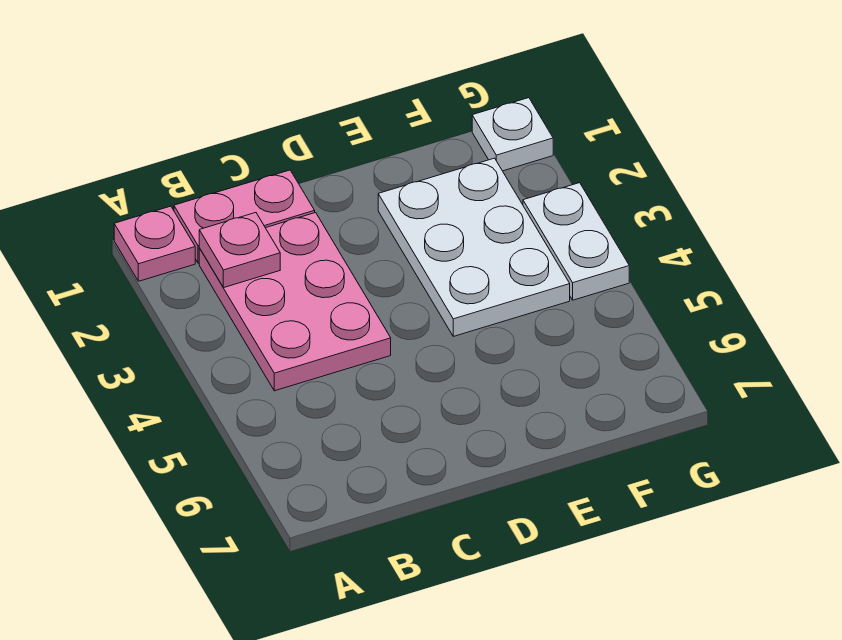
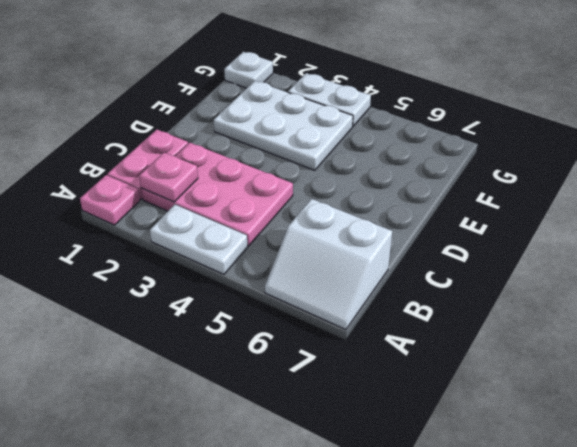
none -> white 1x2 plate [150,205,248,274]
none -> white 2x2 slope [265,199,392,330]

